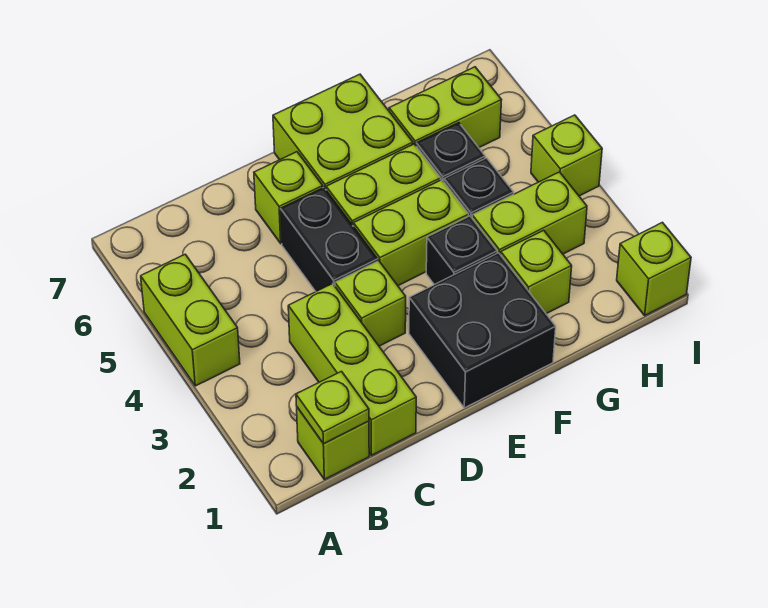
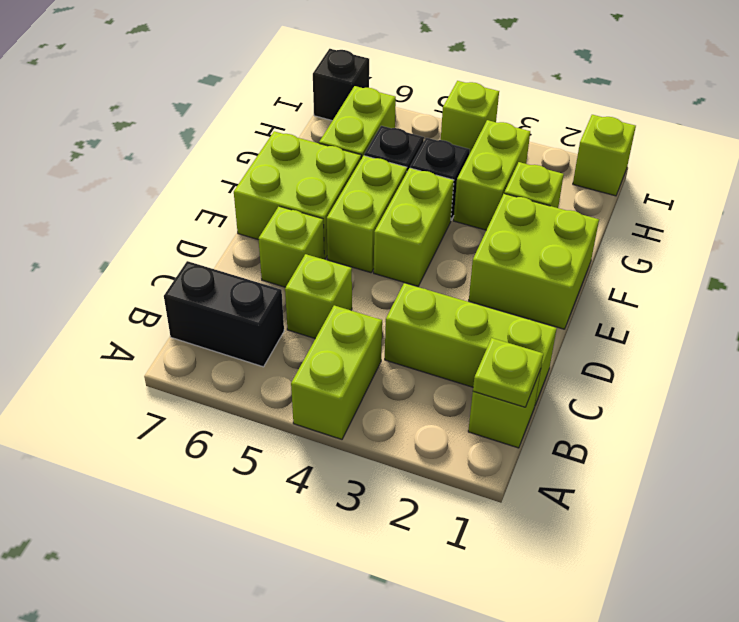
lime 1x2 brick [141,254,240,386] -> lime 1x2 brick turned to [291,305,382,439]
lime 1x1 brick [335,261,406,346] -> lime 1x1 brick moved to [285,254,352,339]
black 1x2 brick [280,188,378,291] -> black 1x2 brick moved to [164,261,284,367]
black 2x2 brick [409,253,556,408] -> lime 2x2 brick [469,194,599,329]
black 1x1 brick [426,216,497,285] -> black 1x1 brick moved to [313,49,369,121]

